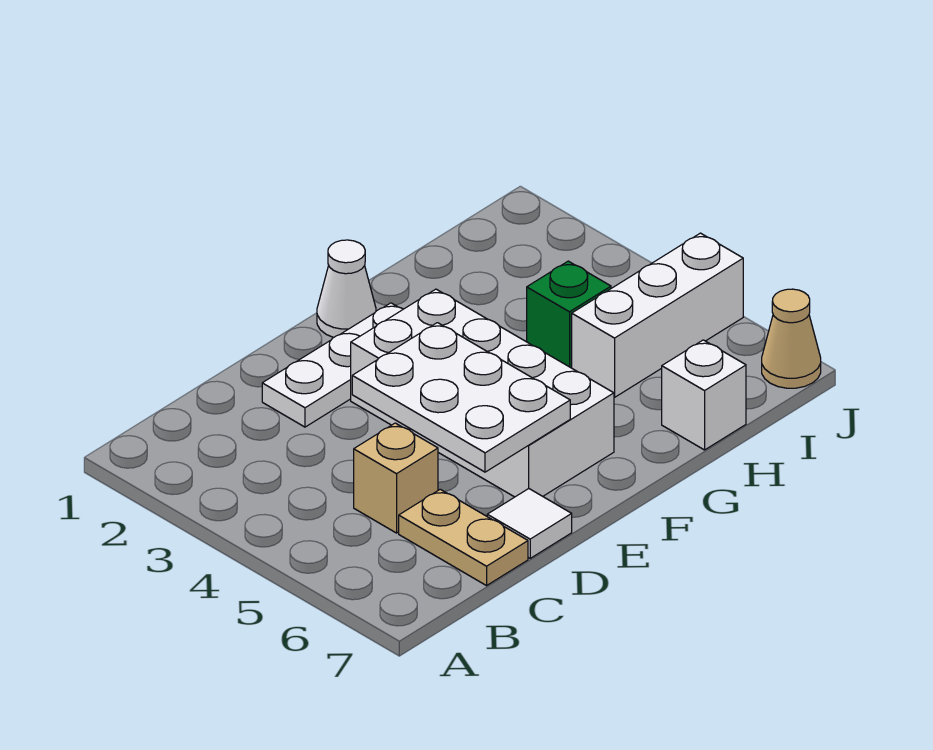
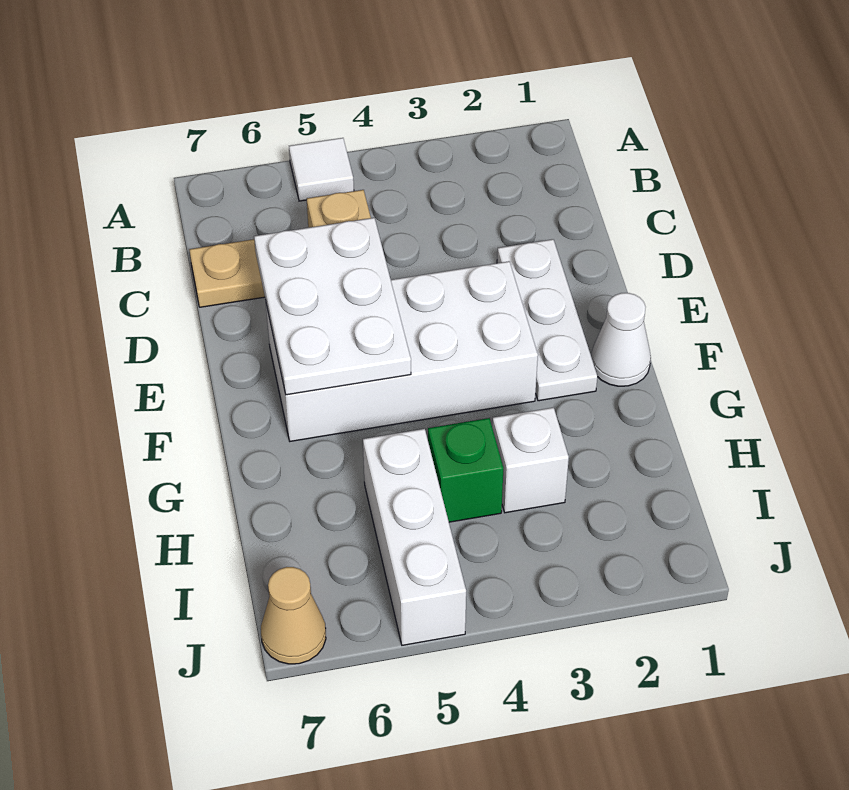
white 2x3 plate [352,323,570,472] -> white 2x3 plate turned to [254,218,411,395]
white 1x1 tile [487,489,572,558] -> white 1x1 tile moved to [289,138,354,201]
white 1x1 brick [662,340,746,450] -> white 1x1 brick moved to [492,407,569,513]

